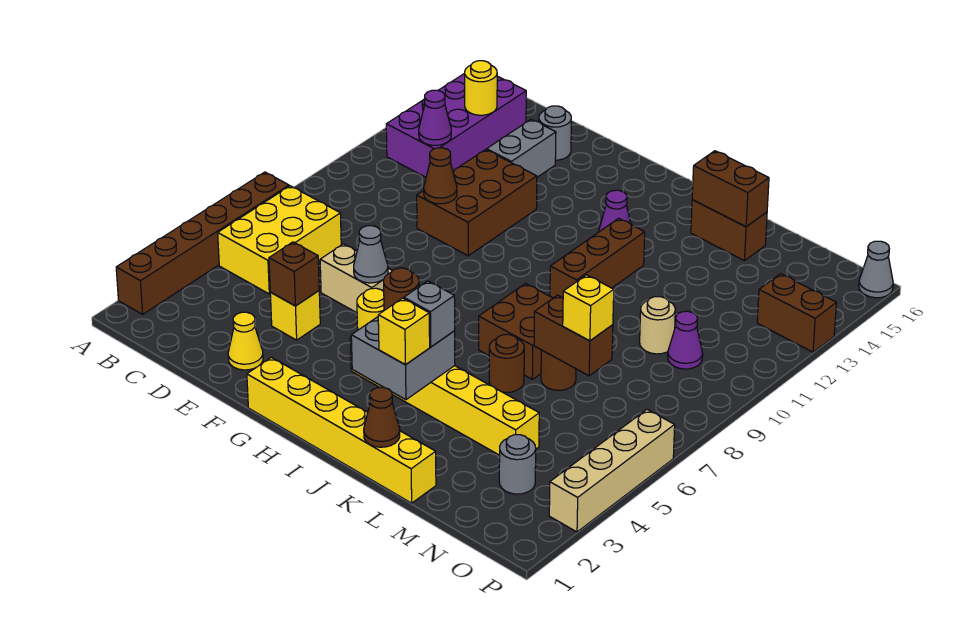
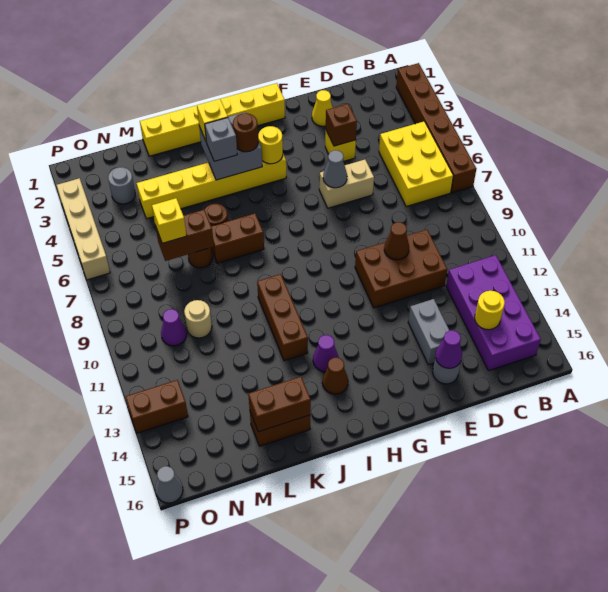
purple 1x1 cone [419,90,451,145] -> purple 1x1 cone moved to [436,330,462,368]
brown 2x3 brick [417,150,537,256] -> brown 2x3 brick turned to [355,230,447,308]
brown 2x2 brick [479,283,553,379] -> brown 1x2 brick [211,213,264,263]
brown 1x1 cone [364,387,400,447] -> brown 1x1 cone moved to [322,357,348,394]

